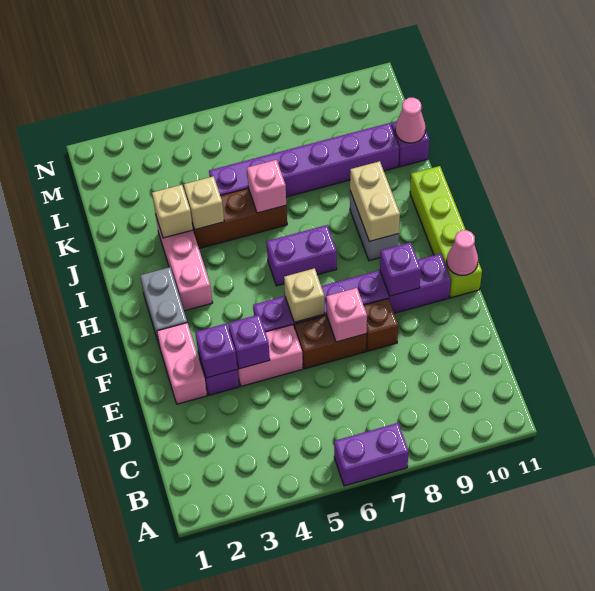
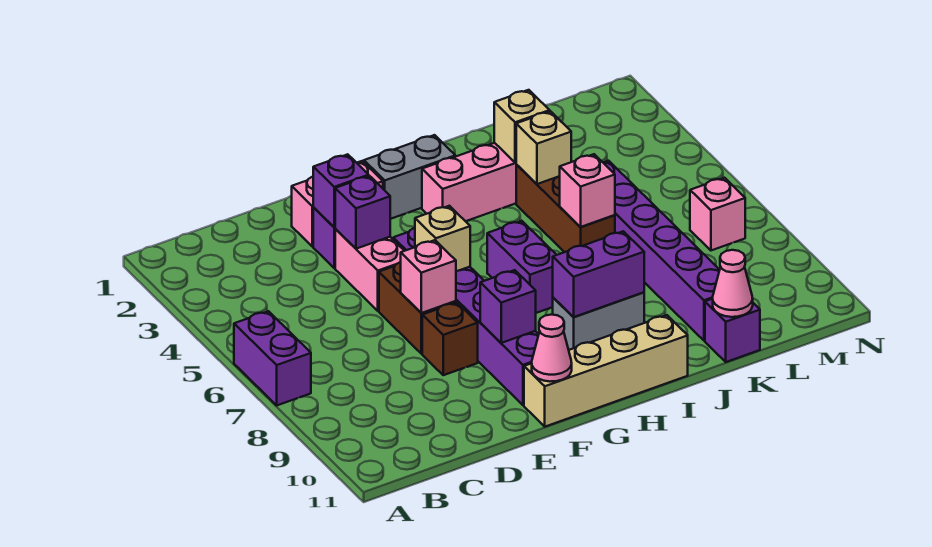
lime 1x4 brick [410,166,482,298] -> tan 1x4 brick [524,315,688,427]
tan 1x2 brick [350,161,400,241] -> purple 1x2 brick [553,231,644,317]
none -> pink 1x1 brick [690,178,745,250]

